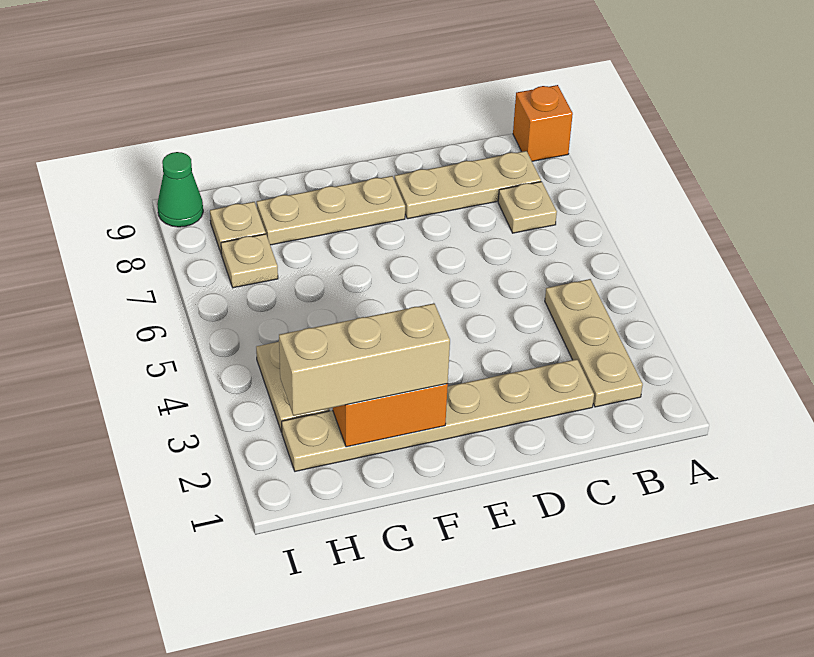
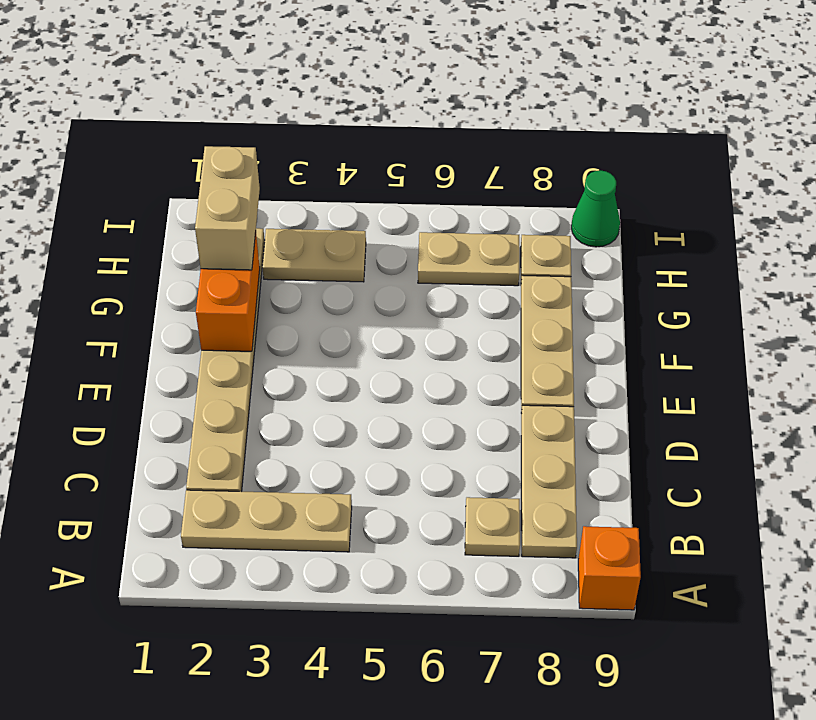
tan 1x3 brick [279,303,450,416] -> tan 1x2 brick [195,146,260,270]
tan 1x1 plate [221,234,278,288] -> tan 1x2 plate [418,232,519,286]

